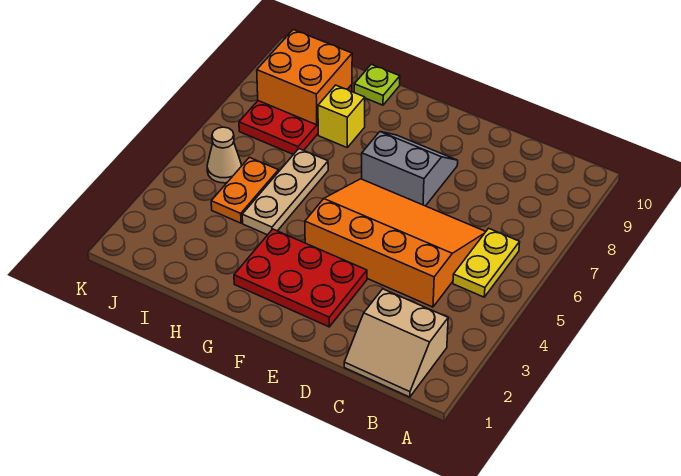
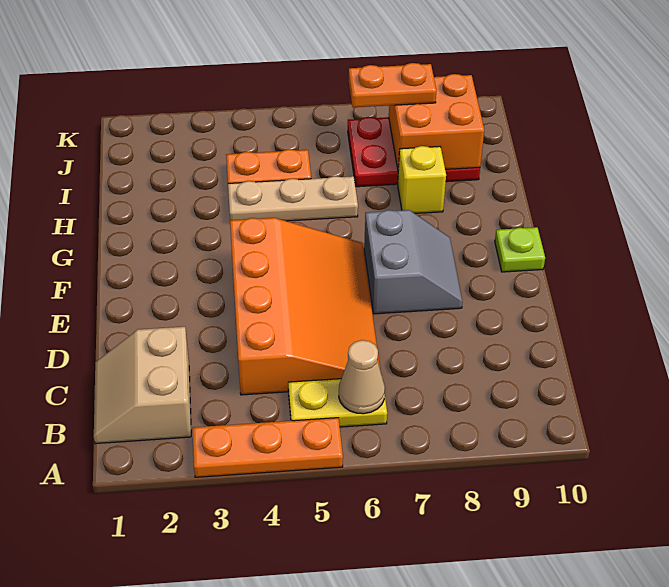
none -> orange 1x3 plate [193,418,343,477]
red 2x3 plate [234,229,367,327] -> none
lime 1x1 plate [354,64,400,105] -> lime 1x1 plate moved to [495,227,545,272]
tan 1x1 cone [207,127,241,183] -> tan 1x1 cone moved to [339,340,385,414]
none -> orange 1x2 plate [349,63,436,107]

